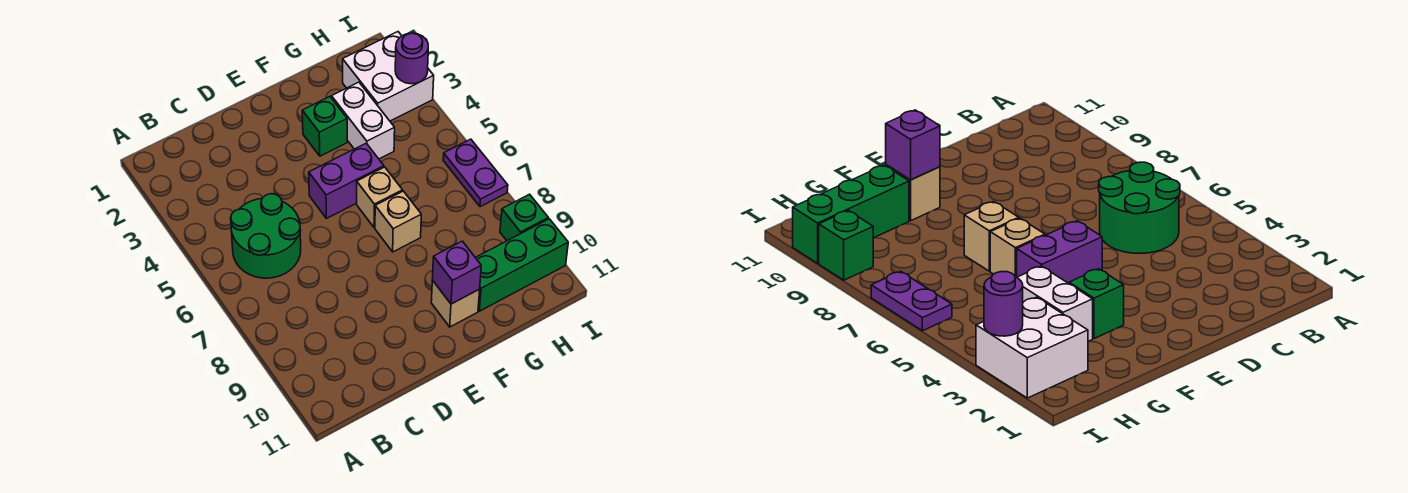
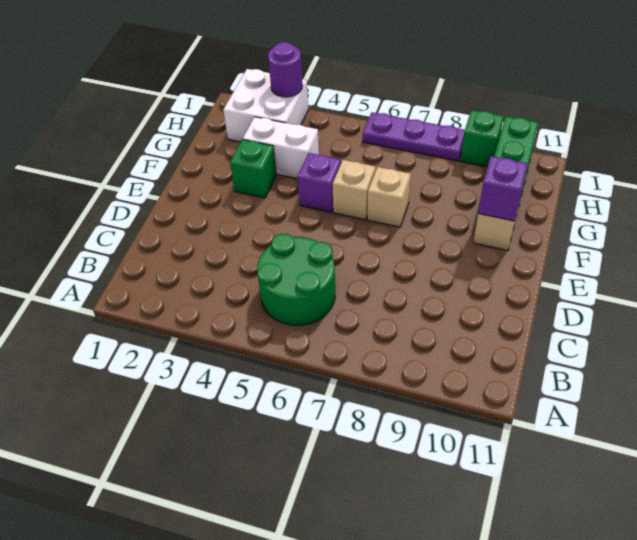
purple 1x2 brick [309,143,384,218] -> purple 1x1 brick [298,153,341,212]
purple 1x2 plate [443,139,508,207] -> purple 1x3 plate [363,112,465,161]

